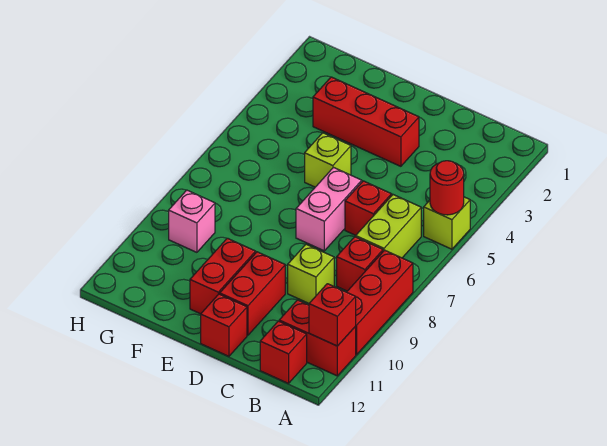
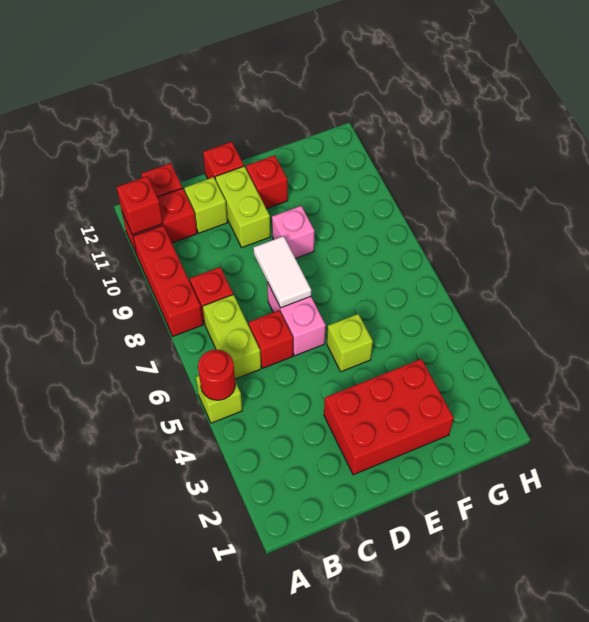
lime 1x1 brick [288,244,334,303] -> lime 1x1 brick moved to [184,177,228,233]
red 1x3 brick [313,77,419,166] -> red 2x3 brick [324,359,454,475]
none -> white 1x2 tile [253,236,311,308]
red 1x2 brick [220,252,285,335] -> lime 1x2 brick [215,166,270,247]
red 1x2 brick [190,238,256,314] -> red 1x1 brick [246,155,288,209]
pink 1x1 brick [169,190,215,252] -> pink 1x1 brick moved to [272,206,314,258]

